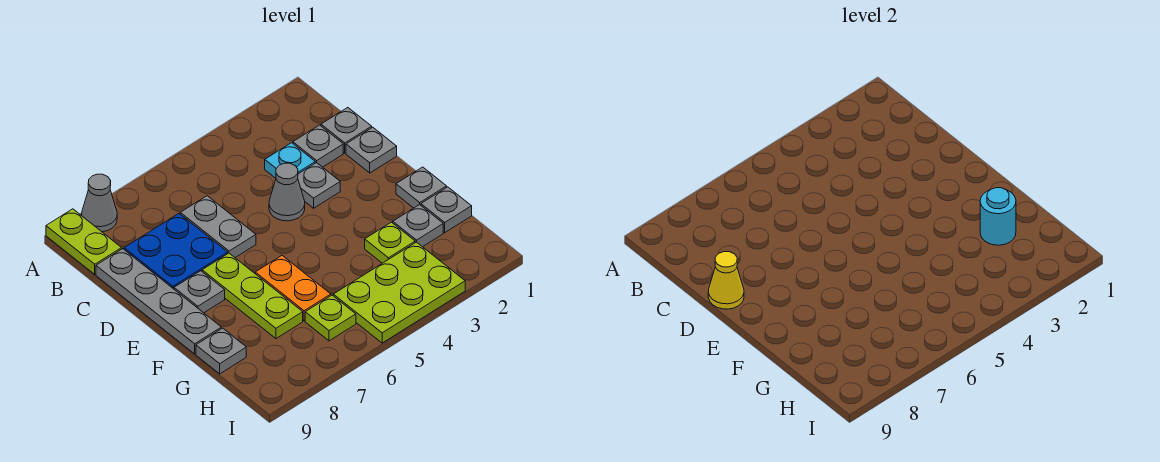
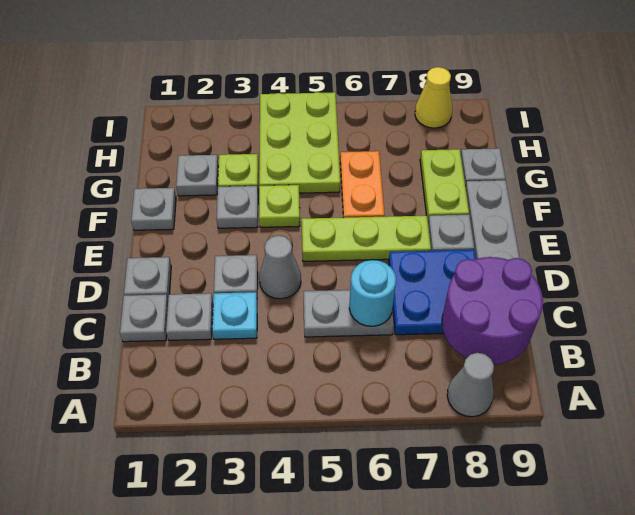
lime 1x2 plate [46,209,122,274] -> lime 1x2 plate moved to [420,149,469,220]
none -> purple 2x2 round brick [442,257,543,365]
grey 1x2 plate [180,196,256,258] -> grey 1x2 plate turned to [303,290,394,337]
yellow 1x1 cone [708,252,744,309] -> yellow 1x1 cone moved to [415,67,452,128]
lime 1x3 plate [202,253,303,338] -> lime 1x3 plate turned to [302,216,431,261]
grey 1x1 plate [421,187,472,233] -> grey 1x1 plate moved to [217,186,258,228]
cyan 1x1 round brick [980,188,1016,245] -> cyan 1x1 round brick moved to [349,260,396,326]
lime 2x3 plate [333,242,465,343] -> lime 2x3 plate turned to [259,92,340,193]
lime 1x1 plate [305,295,356,341] -> lime 1x1 plate moved to [259,185,300,227]

